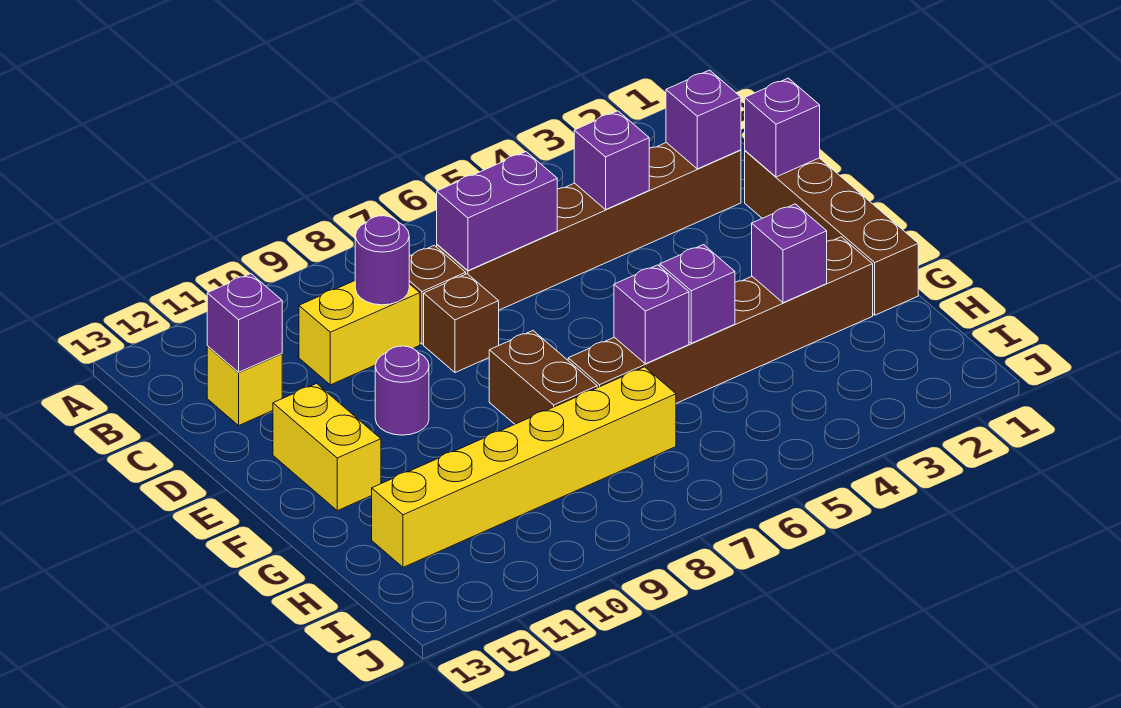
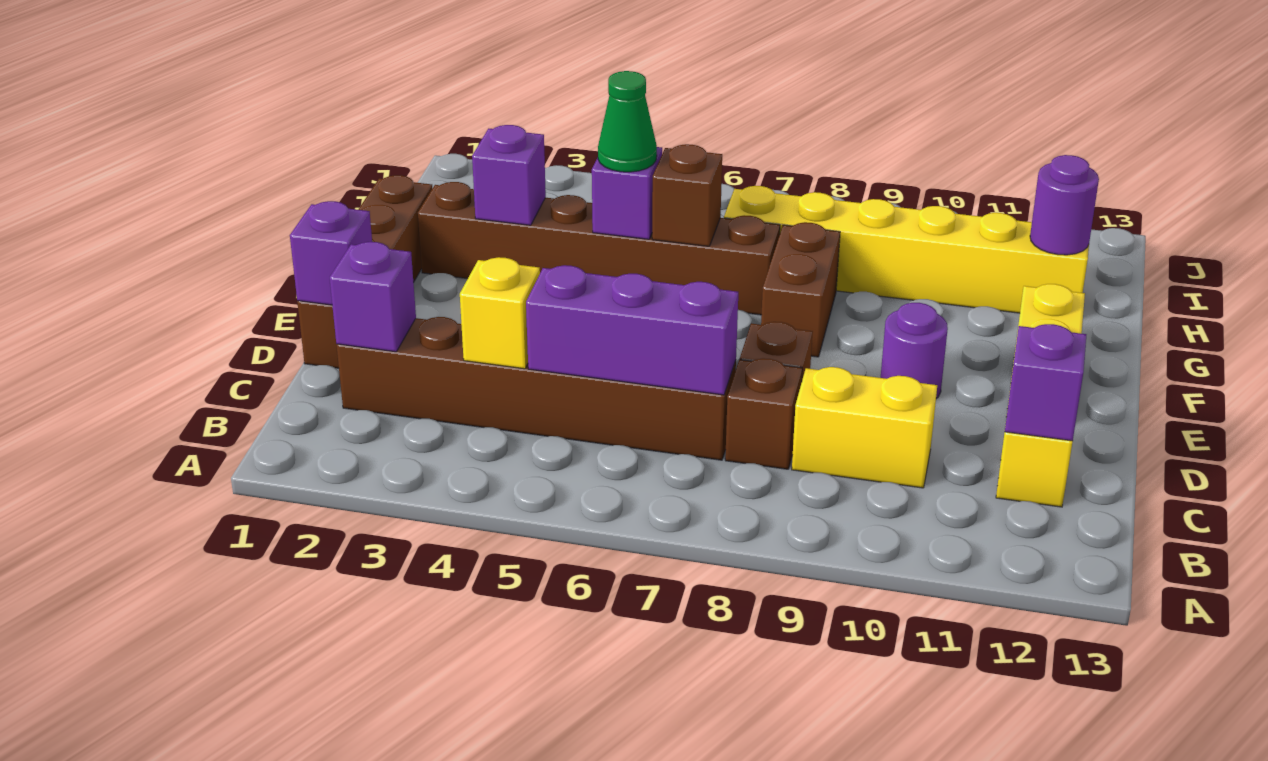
purple 1x1 brick [574,111,649,209] -> yellow 1x1 brick [460,257,540,369]
purple 1x2 brick [437,152,557,271] -> purple 1x3 brick [526,265,738,395]
purple 1x1 round brick [355,216,409,305] -> purple 1x1 round brick moved to [1030,155,1099,255]
none -> green 1x1 cone [598,71,657,172]
purple 1x1 brick [614,265,689,364] -> brown 1x1 brick [652,144,722,246]

